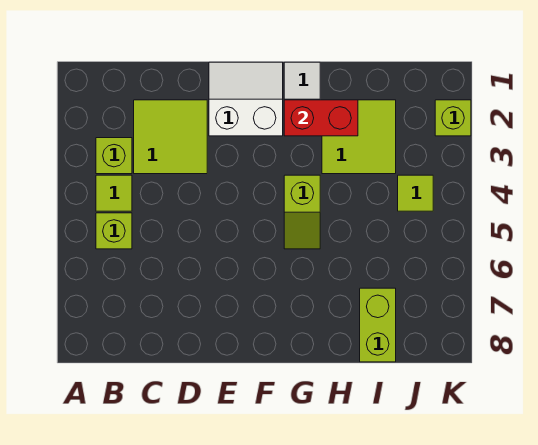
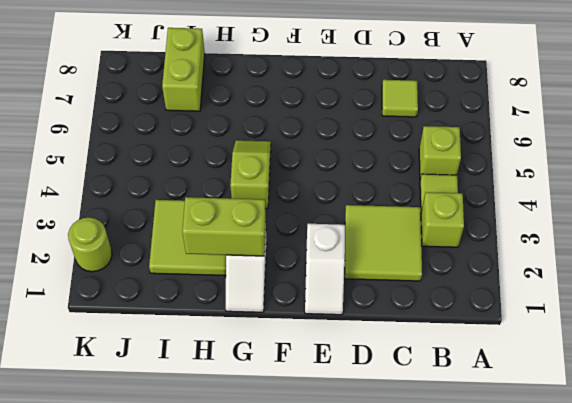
white 2x2 slope [209,62,283,136] -> white 1x2 slope [305,224,345,315]
red 1x2 brick [284,100,358,136] -> lime 1x2 brick [182,197,266,256]
lime 1x1 tile [398,175,433,211] -> lime 1x1 tile moved to [382,80,418,117]
lime 1x1 brick [435,100,471,136] -> lime 1x1 round brick [68,218,112,272]

